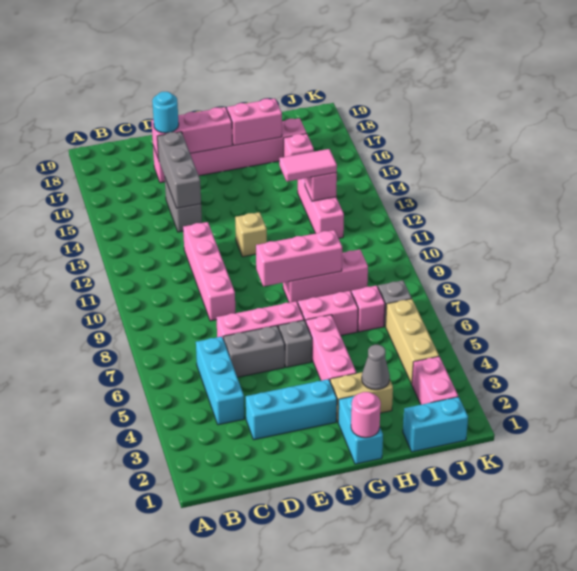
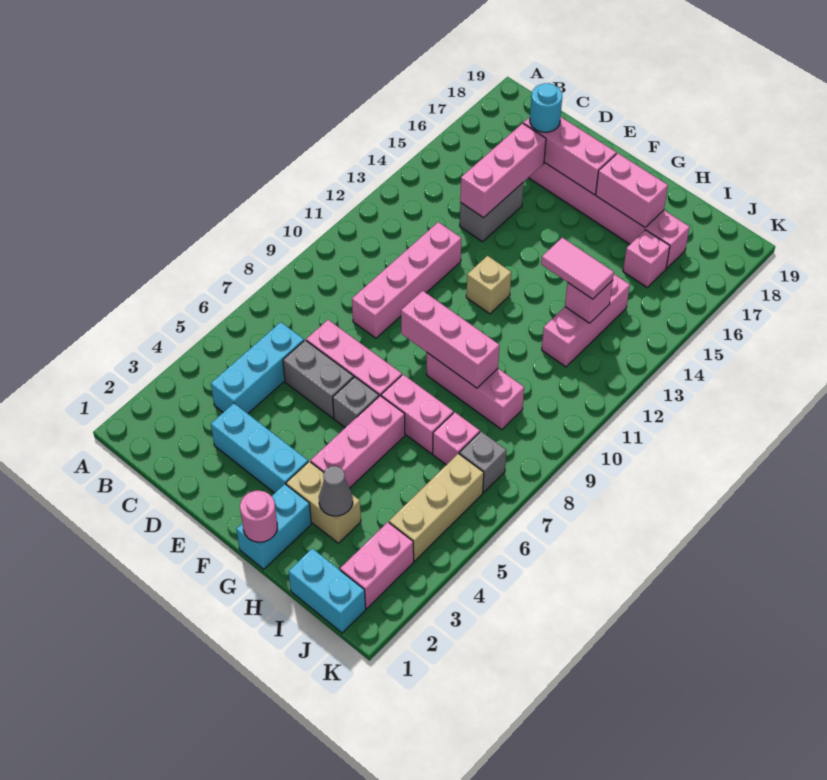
grey 1x3 brick [157,132,201,208] -> pink 1x3 brick [460,123,546,218]

